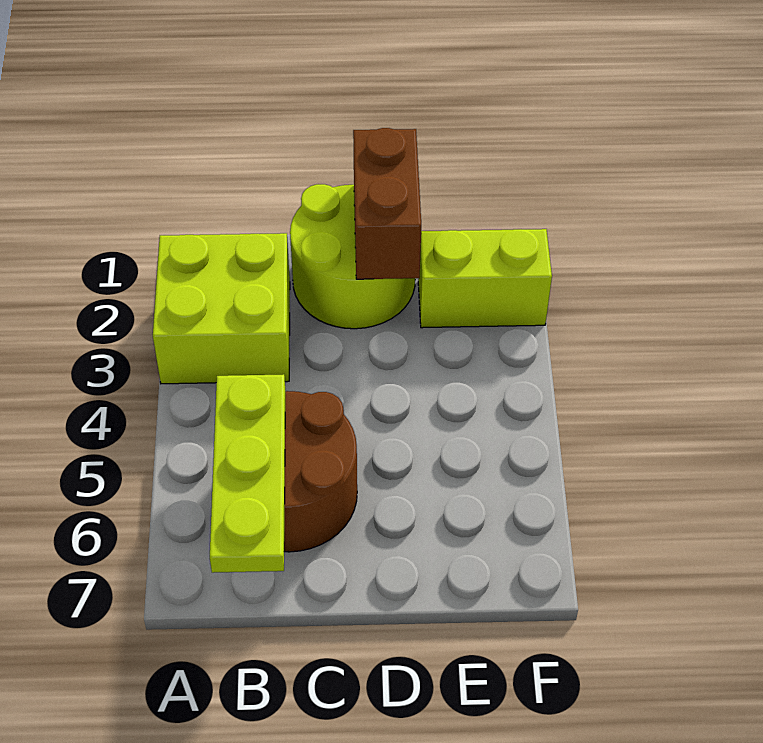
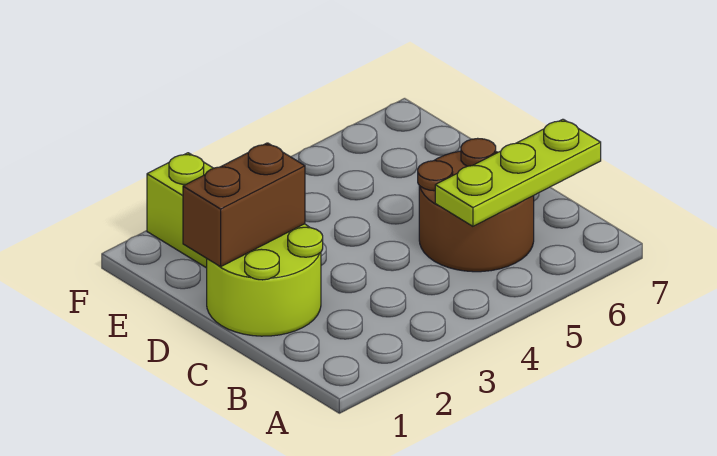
lime 2x2 brick [153,233,290,384] -> none

